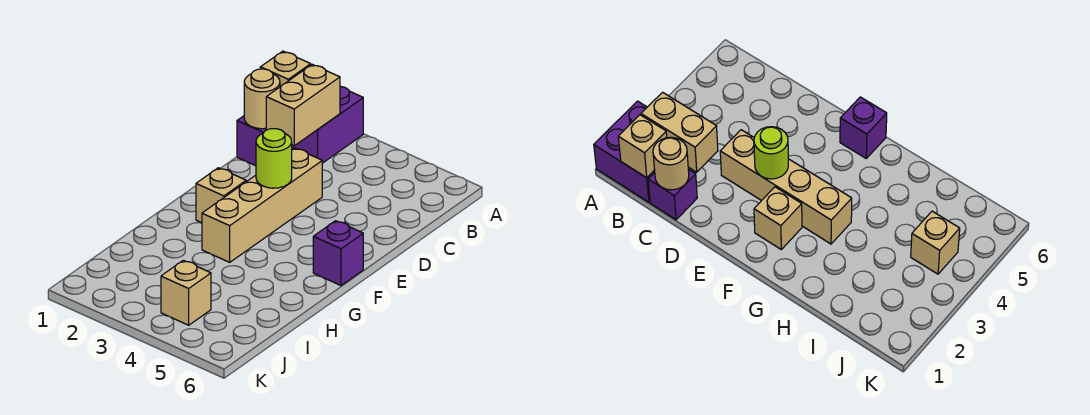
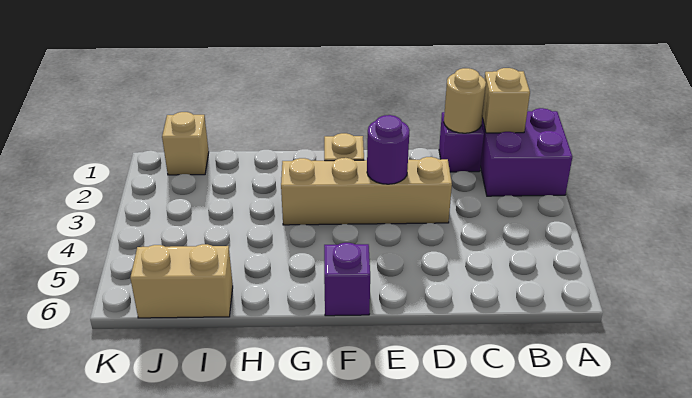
tan 1x2 brick [266,64,340,146] -> tan 1x2 brick moved to [130,244,233,318]
lime 1x1 round brick [256,129,292,188] -> purple 1x1 round brick [367,115,409,184]
tan 1x1 brick [161,260,211,325] -> tan 1x1 brick moved to [162,112,209,175]

